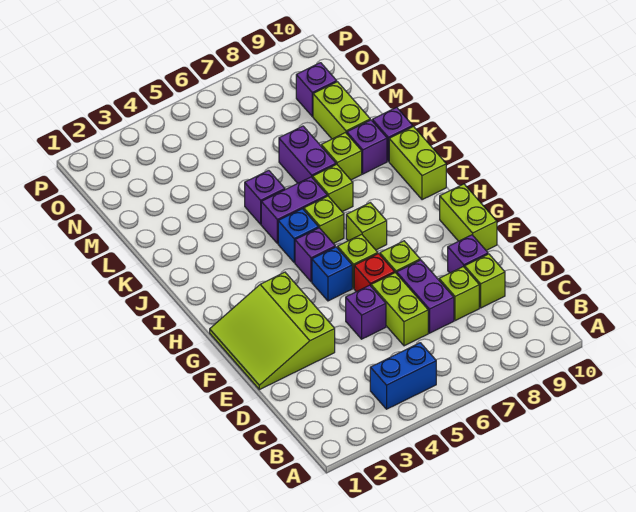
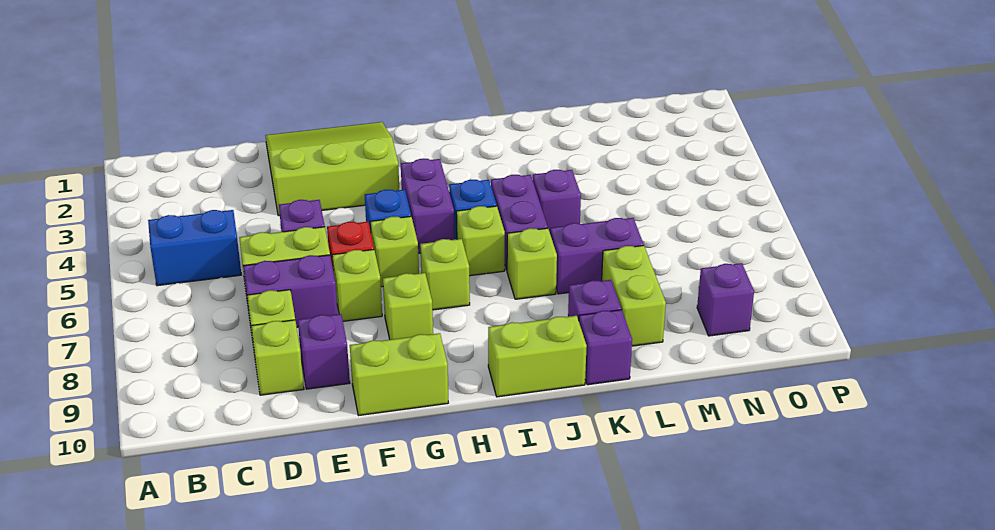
blue 1x2 brick [370,343,436,409] -> blue 1x2 brick turned to [148,210,241,286]
purple 1x1 brick [295,228,335,282] -> purple 1x2 brick [401,159,455,253]
lime 1x1 brick [321,133,362,180] -> lime 1x1 brick moved to [383,273,433,340]
lime 1x2 brick [313,82,370,139] -> lime 1x2 brick turned to [602,245,666,346]

